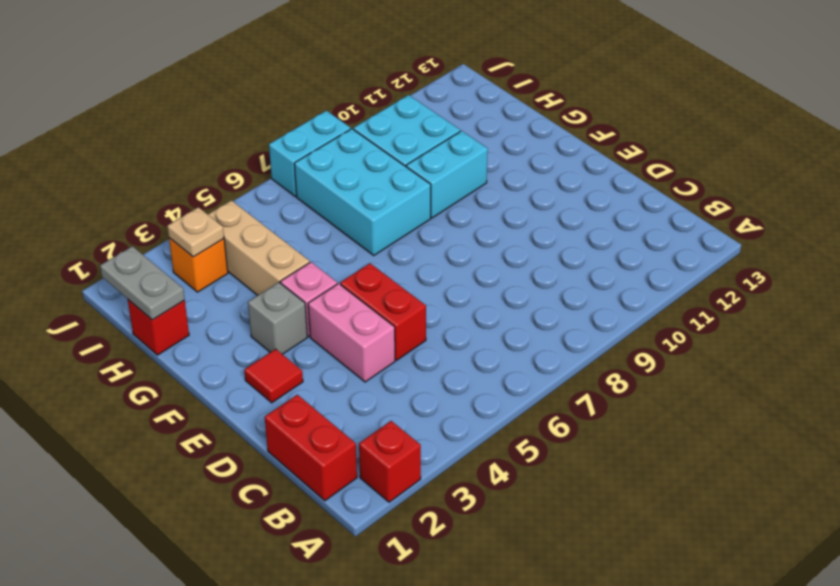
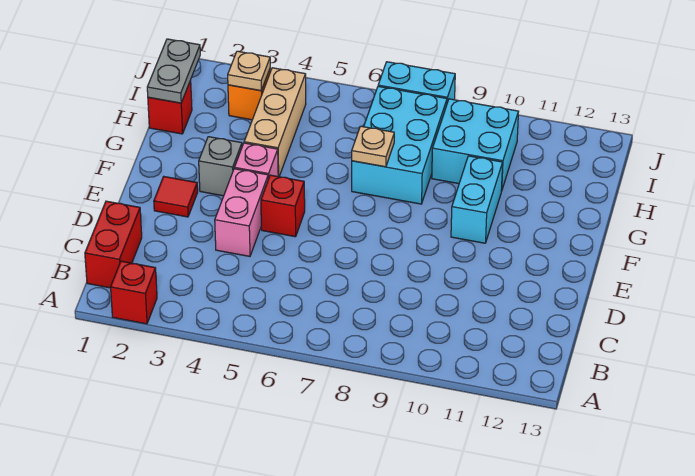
red 1x2 brick [340,263,426,360] -> red 1x1 brick [261,175,305,237]
none -> tan 1x1 plate [352,126,394,167]
cyan 1x2 brick [406,131,488,218] -> cyan 1x2 brick turned to [451,156,503,243]

